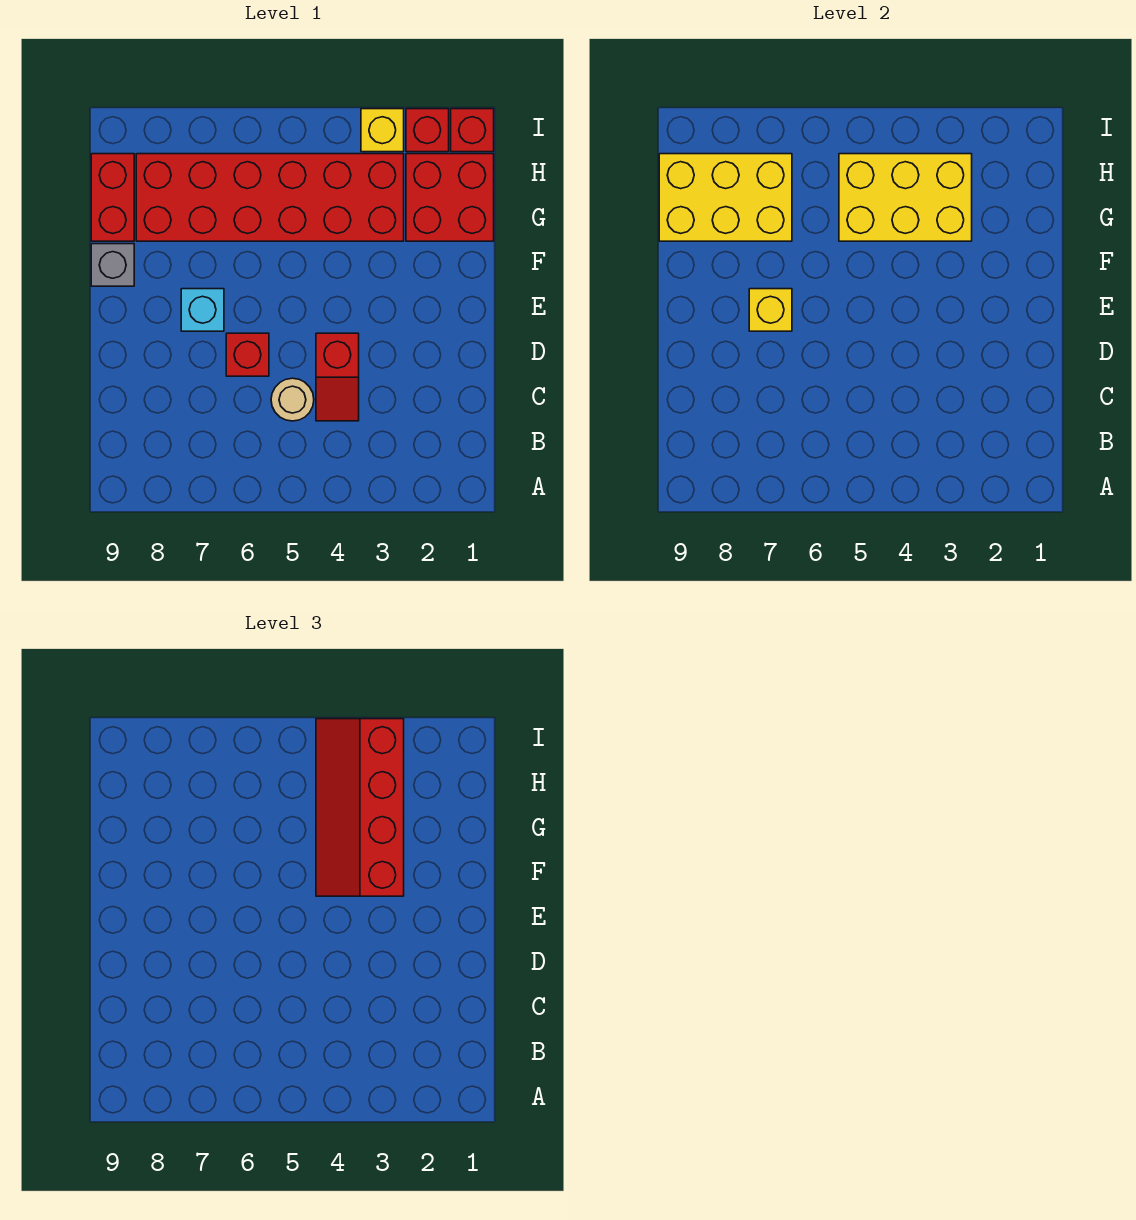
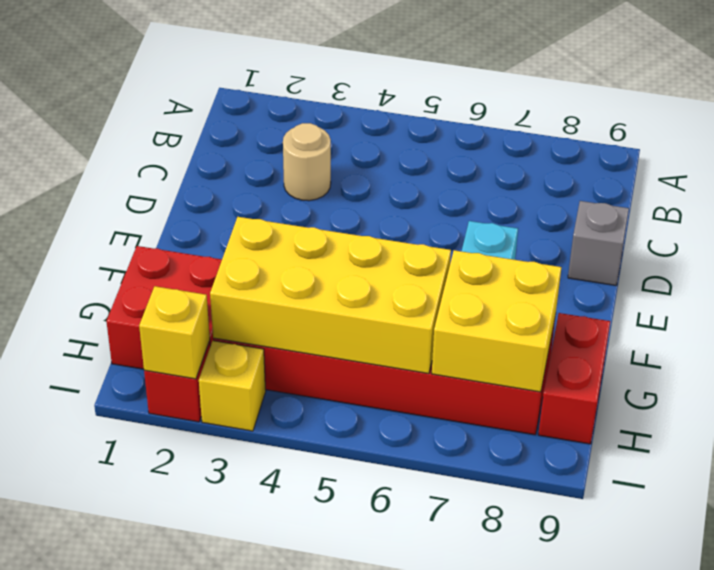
red 1x2 slope [316,333,359,421] -> none
tan 1x1 round brick [271,378,314,421] -> tan 1x1 round brick moved to [283,123,331,201]
red 1x1 brick [226,333,269,376] -> none
yellow 1x1 brick [749,289,792,331] -> yellow 1x1 brick moved to [139,286,210,379]
red 2x4 slope [316,719,404,896] -> none
grey 1x1 brick [91,244,134,286] -> grey 1x1 brick moved to [568,201,629,286]
yellow 2x3 brick [839,154,972,241] -> yellow 2x4 brick [210,217,451,374]
yellow 2x3 brick [659,154,792,241] -> yellow 2x2 brick [432,250,561,392]
red 1x1 brick [451,109,494,152] -> none

